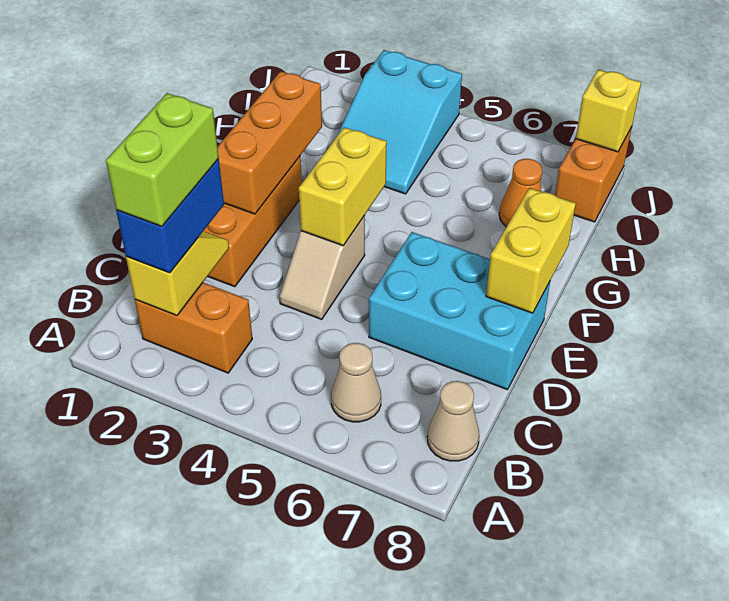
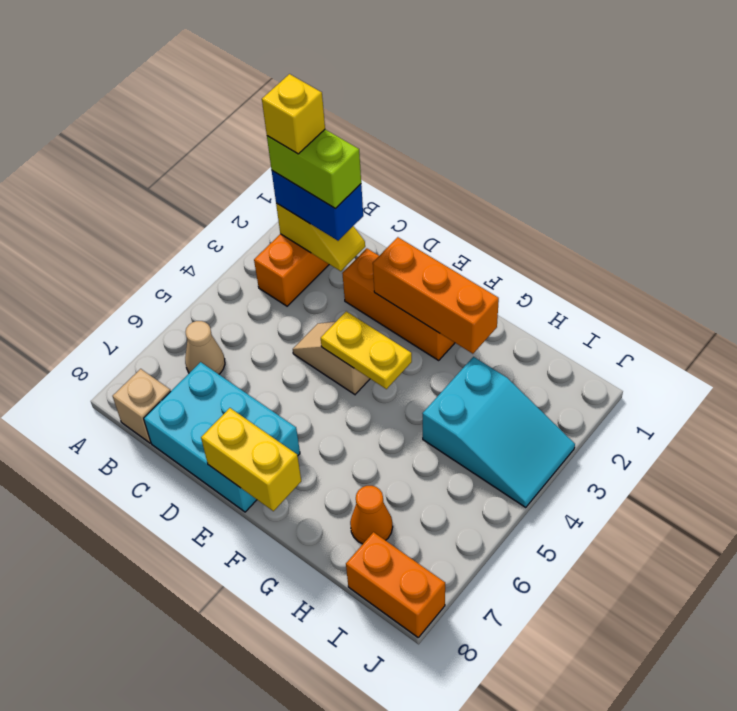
tan 1x1 cone [427,381,479,461] -> tan 1x1 brick [113,369,171,443]
cyan 2x3 brick [369,232,550,390] -> cyan 2x3 brick turned to [144,362,300,512]
yellow 1x2 brick [299,127,387,246] -> yellow 1x2 plate [321,311,412,389]
cyan 2x3 slope [337,50,462,194] -> cyan 2x3 slope turned to [422,357,575,507]
yellow 1x1 brick [576,70,641,152] -> yellow 1x1 brick moved to [262,74,325,154]

